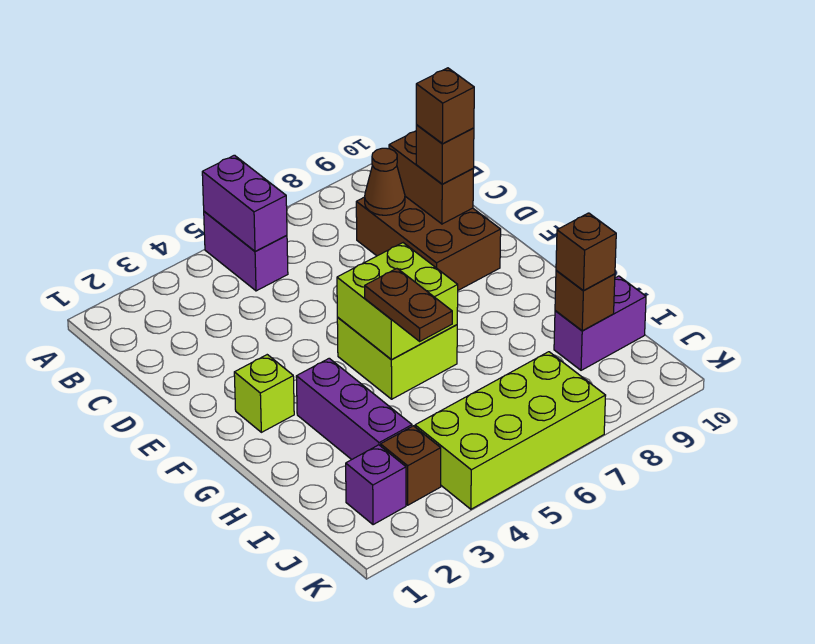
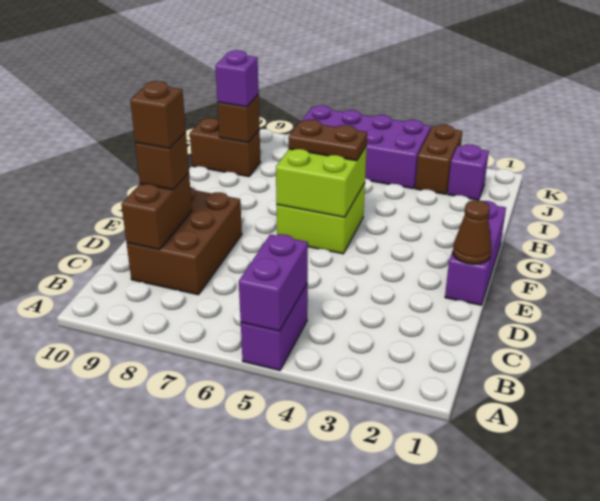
brown 1x1 cone [365,148,405,215] -> brown 1x1 cone moved to [453,200,491,264]
lime 1x1 brick [234,355,294,432] -> none
purple 1x3 brick [296,358,412,460] -> purple 1x3 brick moved to [445,201,506,305]
brown 1x2 plate [365,269,452,341] -> brown 1x2 plate turned to [289,120,367,161]
purple 1x2 brick [554,276,646,370] -> brown 1x2 brick [190,118,260,177]
brown 1x1 brick [556,213,616,291] -> purple 1x1 brick [215,50,259,107]
brown 1x1 brick [381,426,441,505] -> brown 1x2 brick [415,125,462,194]
lime 2x4 brick [415,352,606,509] -> purple 2x4 brick [302,105,431,189]

